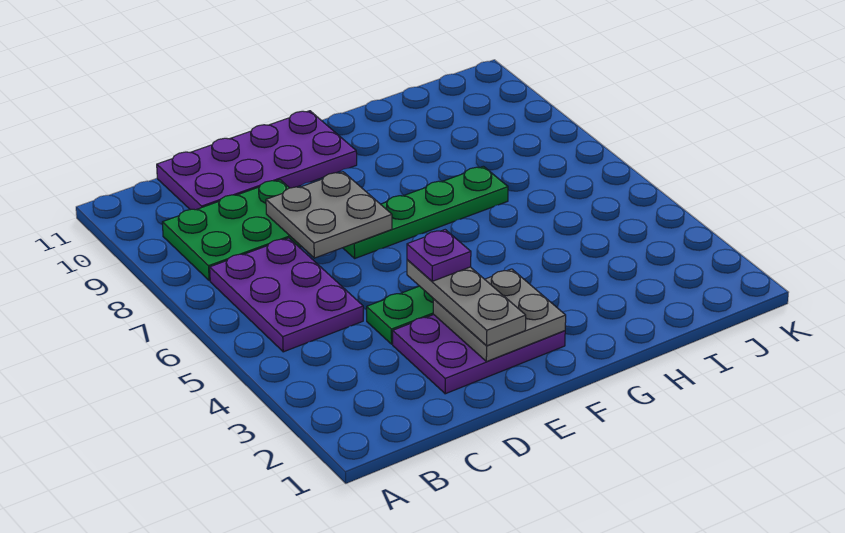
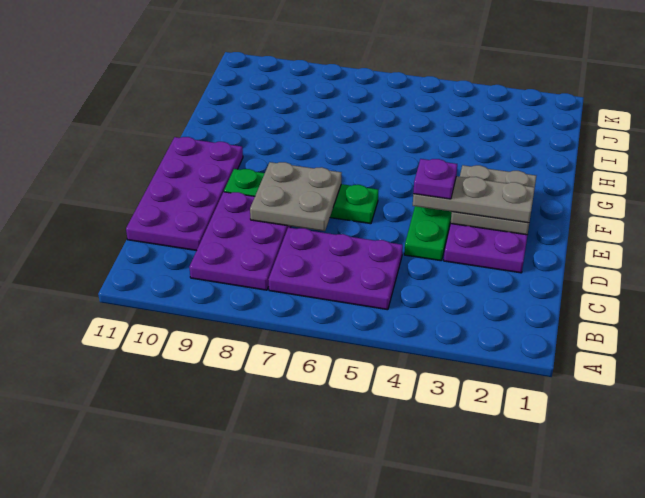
green 2x3 plate [162,180,302,281] -> purple 2x3 plate [189,192,291,290]
green 1x4 plate [343,166,508,258] -> green 1x4 plate turned to [224,169,378,224]

